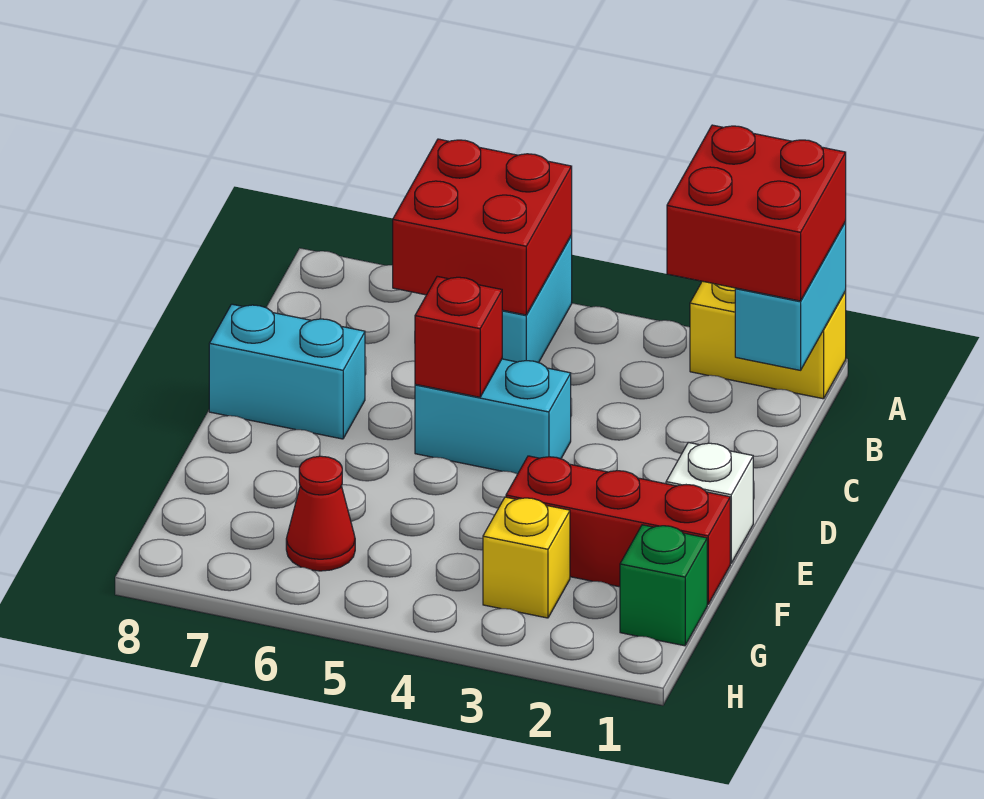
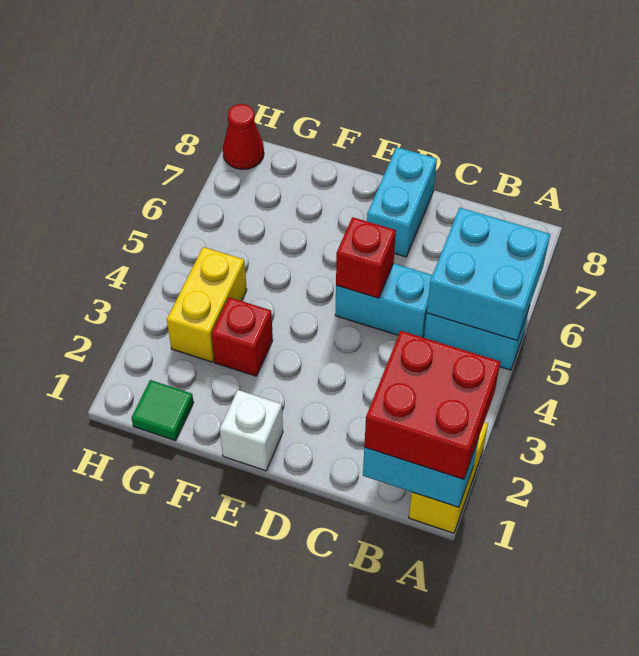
red 2x2 brick [393,139,572,315] -> cyan 2x2 brick [427,208,550,340]
cyan 1x2 brick [415,359,571,474] -> cyan 1x2 brick turned to [335,263,432,337]
red 1x3 brick [506,456,730,605] -> red 1x1 brick [212,297,273,376]
green 1x1 brick [620,525,707,646] -> green 1x1 tile [132,380,194,441]
yellow 1x1 brick [483,497,570,618] -> yellow 1x2 brick [167,247,247,362]
red 1x1 cone [286,456,355,571] -> red 1x1 cone moved to [223,104,264,169]

